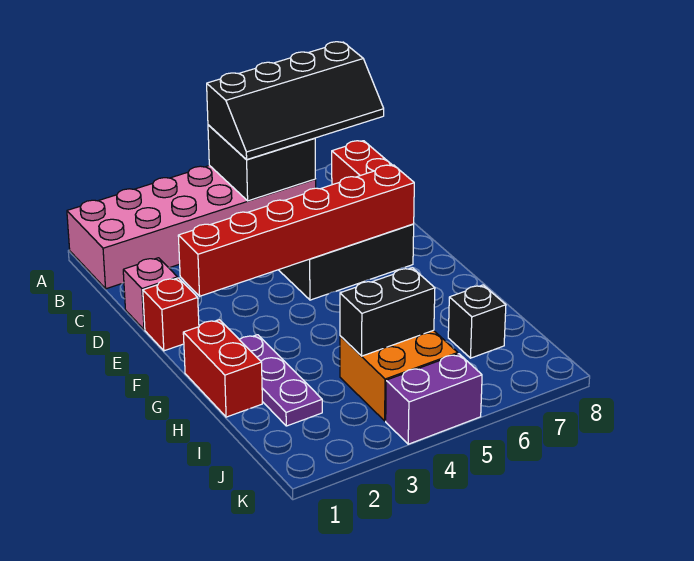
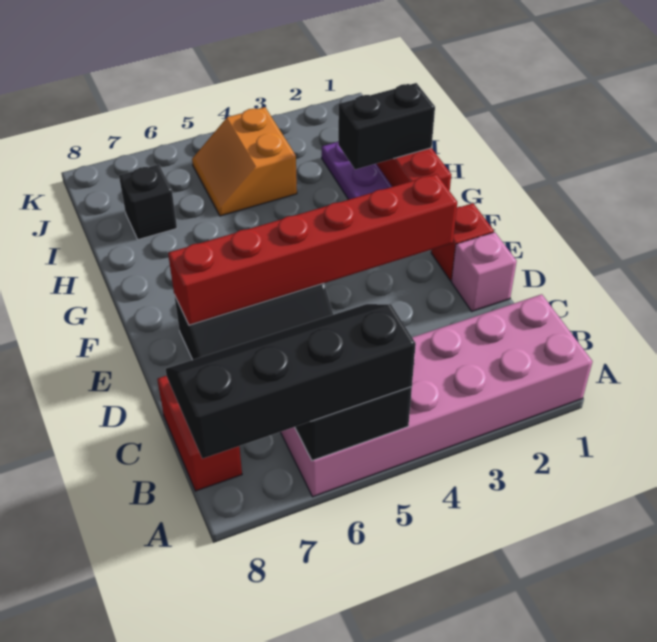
orange 2x2 brick [340,330,458,421] -> orange 2x2 slope [192,107,297,216]
black 1x2 brick [340,268,435,356] -> black 1x2 brick moved to [338,83,435,169]
purple 1x2 brick [386,354,482,444] -> none

